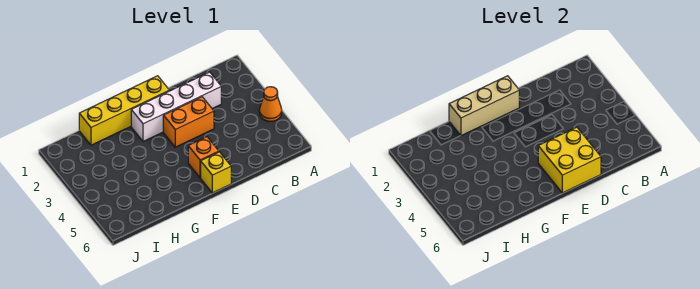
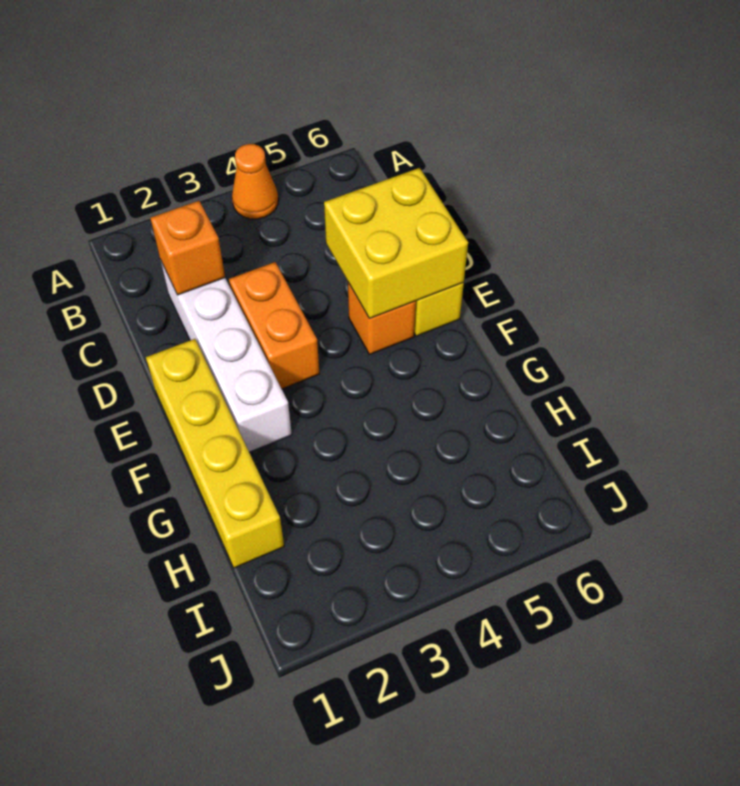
none -> orange 1x1 brick [150,201,225,295]
tan 1x3 brick [449,76,519,136] -> none

